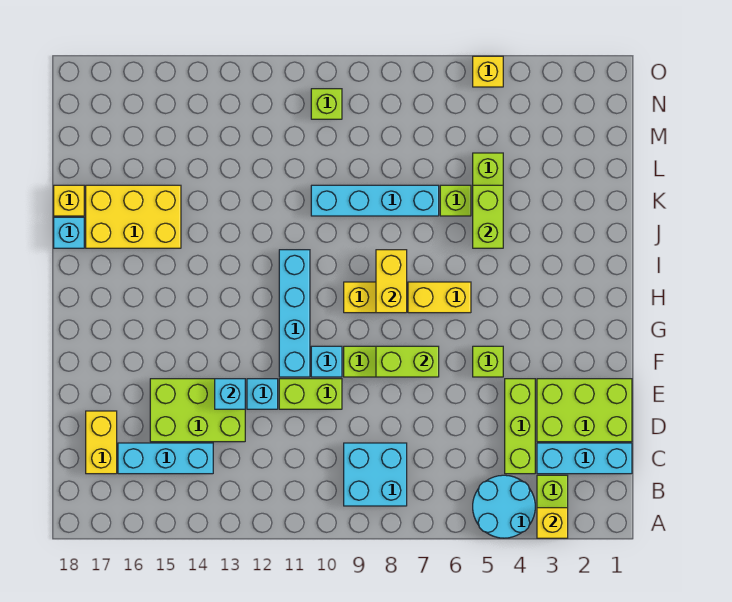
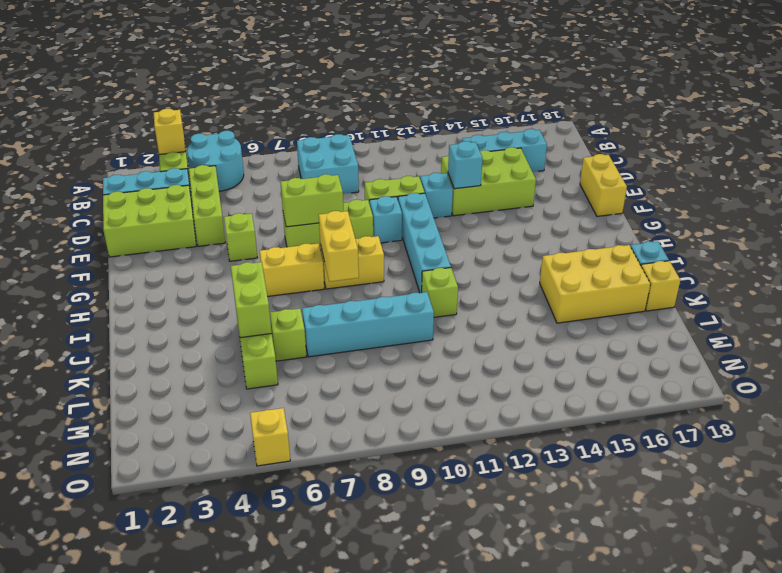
yellow 1x2 brick [86,411,117,474] -> yellow 1x2 brick moved to [580,154,627,216]
lime 1x1 brick [311,89,342,119] -> lime 1x1 brick moved to [422,268,458,317]

